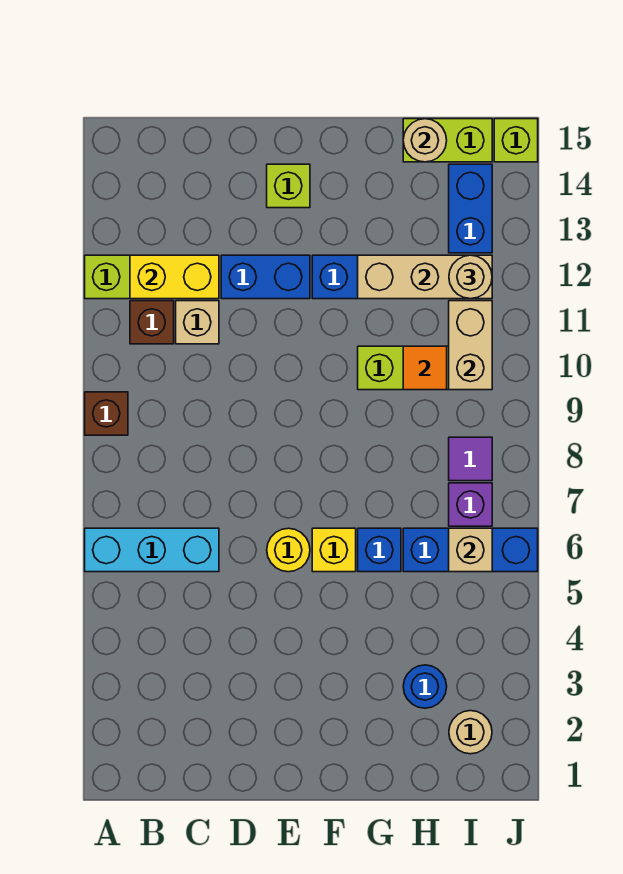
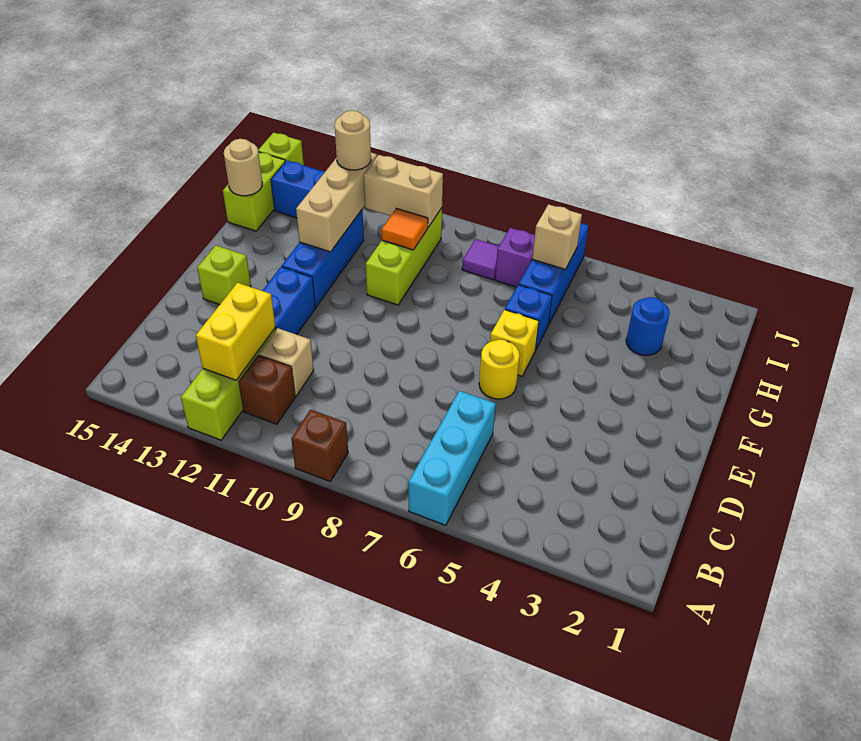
tan 1x1 round brick [449,711,492,754] -> none

